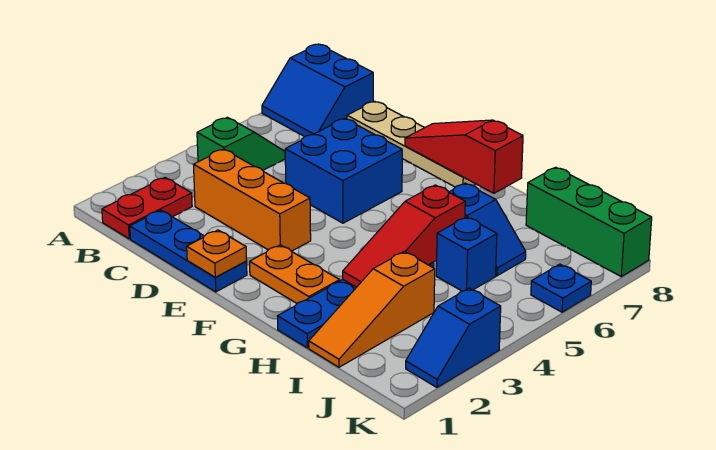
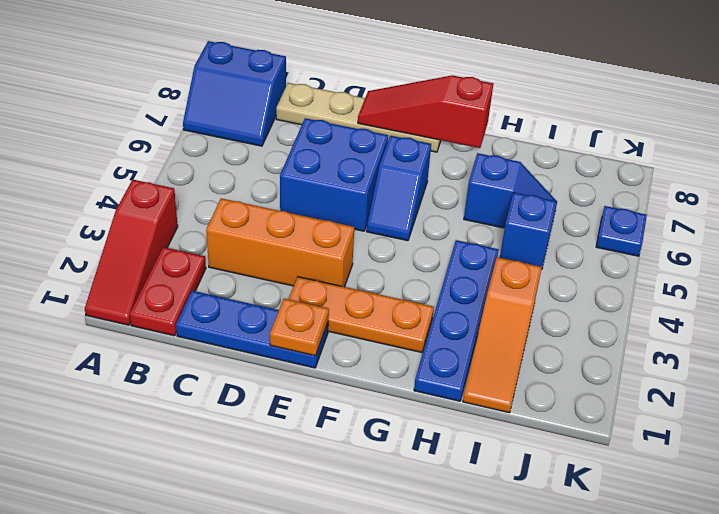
green 1x2 slope [197,117,285,170] -> none
orange 1x2 plate [250,245,340,303] -> orange 1x3 plate [289,277,434,353]
red 1x3 slope [343,185,465,287] -> red 1x3 slope moved to [85,180,178,325]
green 1x3 brick [526,167,652,277] -> none
blue 1x2 slope [406,288,501,387] -> blue 1x2 slope moved to [367,136,431,241]

